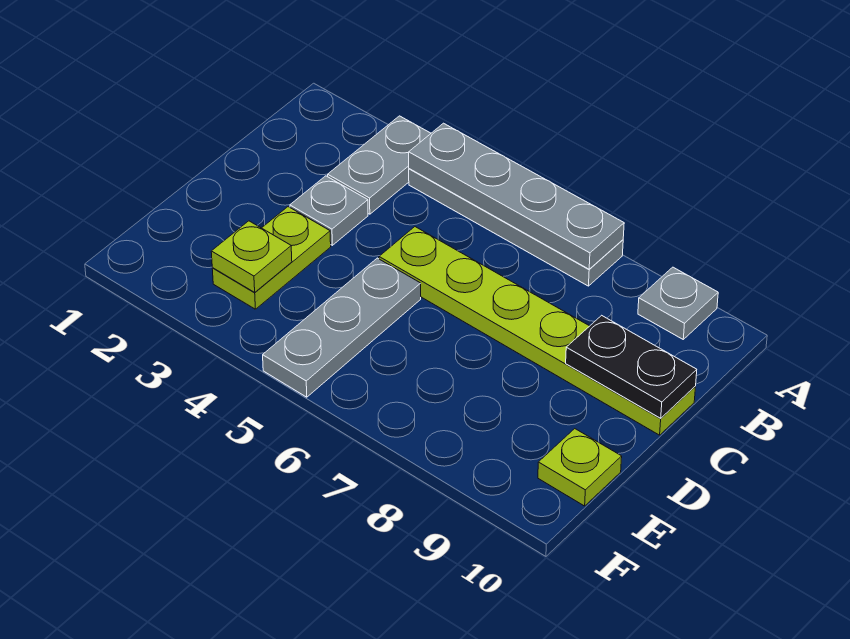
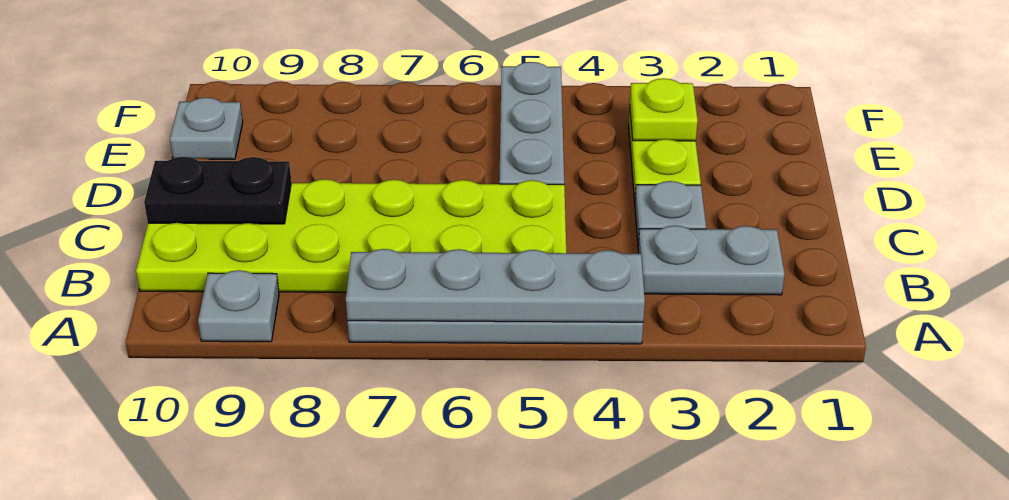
grey 1x2 plate [328,116,431,214] -> grey 1x2 plate turned to [638,225,785,295]
lime 1x6 plate [379,227,695,435] -> lime 2x6 plate [136,179,566,292]
lime 1x1 plate [538,429,622,506] -> grey 1x1 plate [170,98,243,159]

